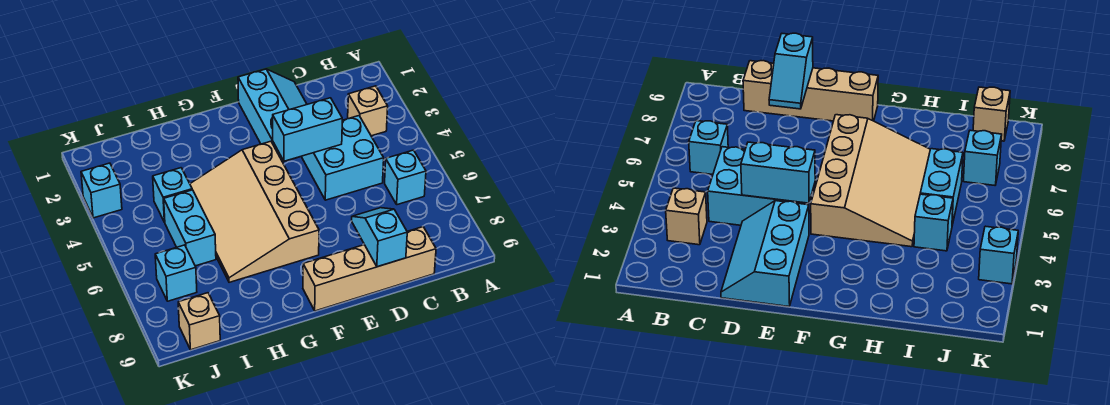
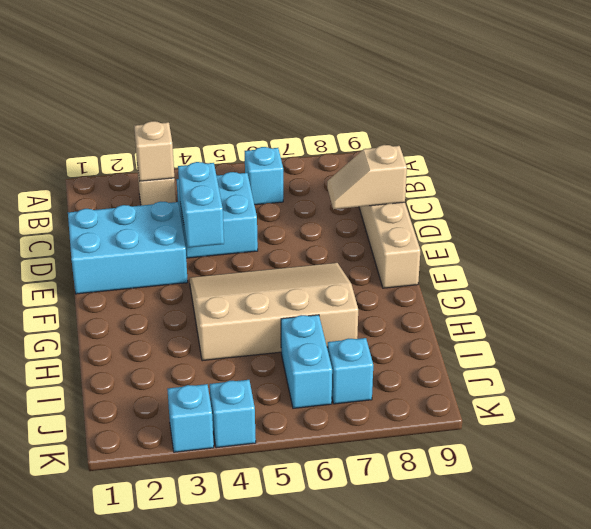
cyan 2x3 slope [238,69,307,162] -> cyan 2x3 brick [68,202,188,294]
cyan 1x2 slope [352,208,407,267] -> tan 1x2 slope [327,145,407,209]
tan 3x4 slope [190,141,319,282] -> tan 3x4 slope turned to [189,263,358,361]
cyan 1x1 brick [153,168,192,222] -> cyan 1x1 brick moved to [210,380,256,448]
cyan 1x2 brick [164,190,216,266] -> cyan 1x2 brick turned to [281,315,332,408]
tan 1x1 brick [178,293,220,350] -> tan 1x1 brick moved to [134,121,174,181]

